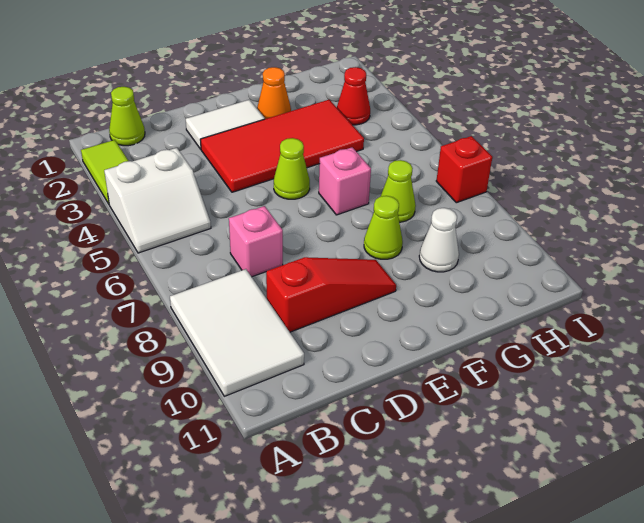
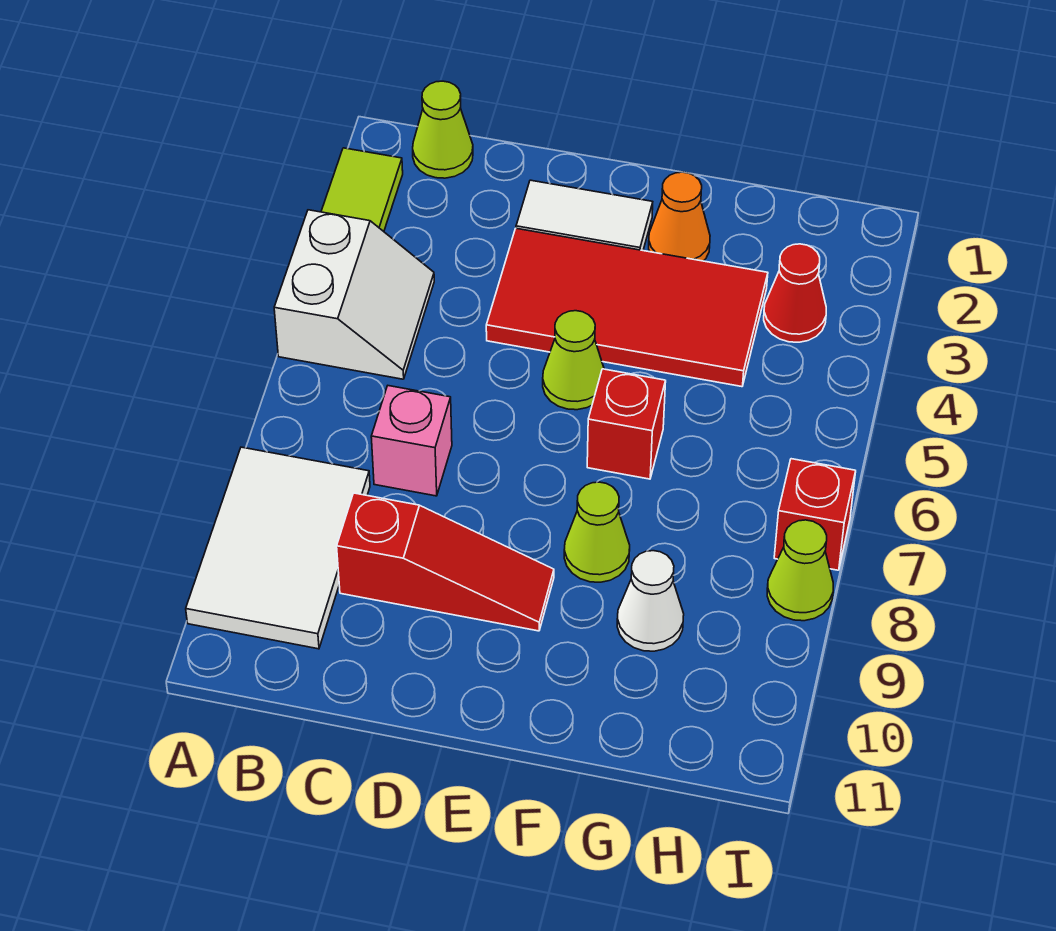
white 2x2 slope [104,148,211,253] -> white 2x2 slope turned to [274,210,434,379]
pink 1x1 brick [319,147,371,215] -> red 1x1 brick [587,369,666,479]
lime 1x1 cone [381,160,416,222] -> lime 1x1 cone moved to [767,520,833,621]

